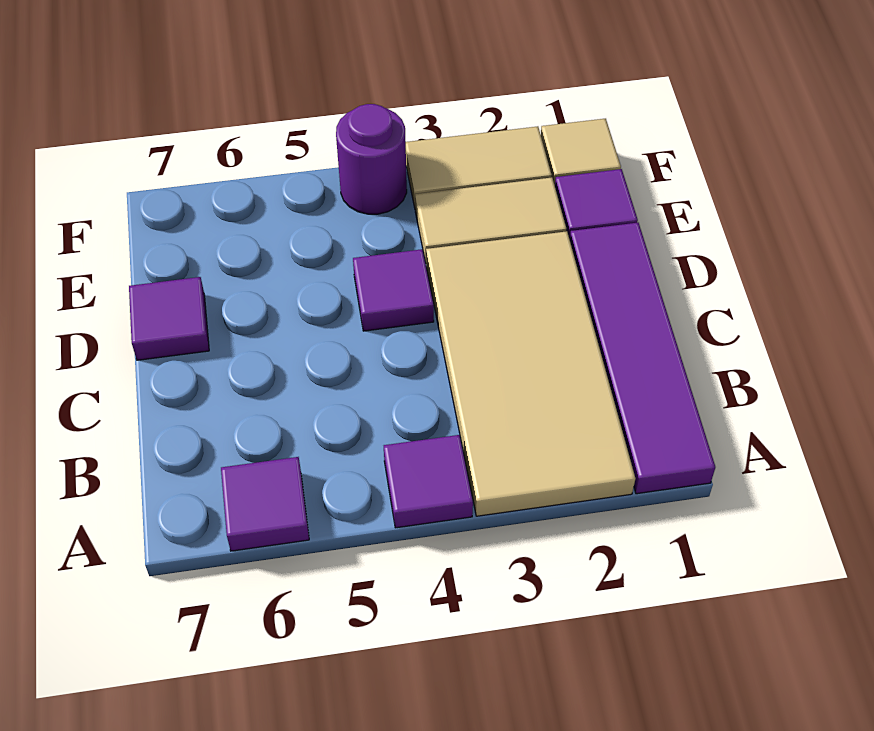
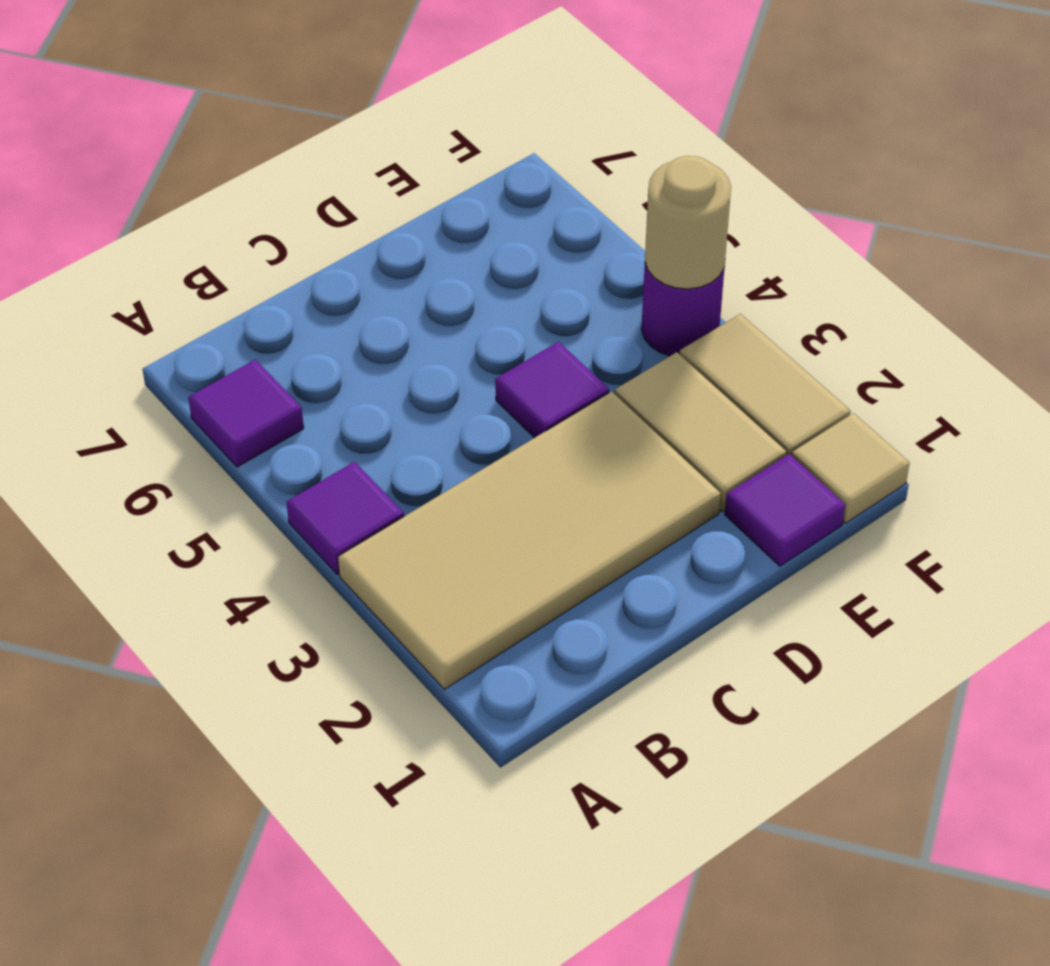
purple 1x4 tile [570,223,715,494] -> none
purple 1x1 tile [129,277,209,360] -> none
none -> tan 1x1 round brick [645,156,731,289]

